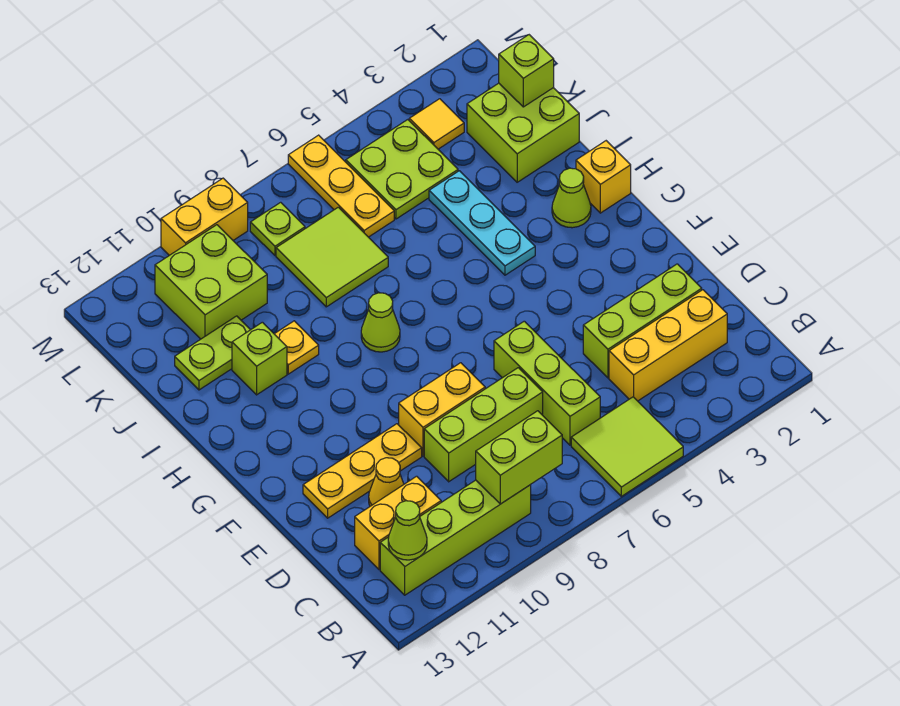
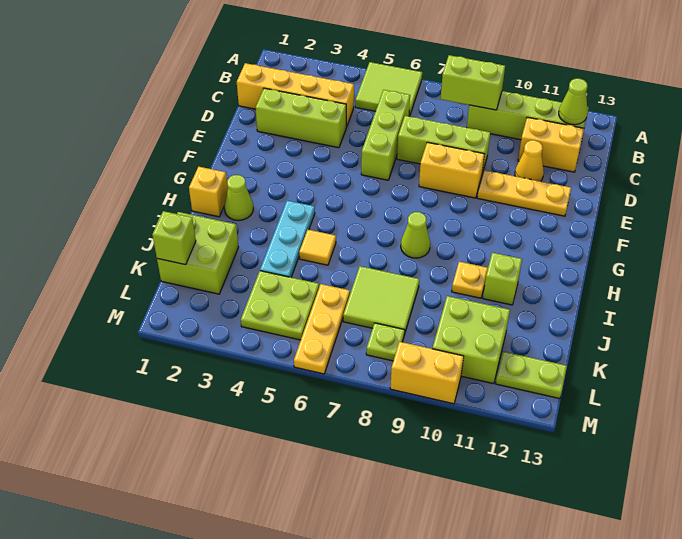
yellow 1x3 brick [609,290,727,401] -> yellow 1x4 brick [237,63,354,127]
lime 1x2 plate [175,316,250,390] -> lime 1x2 plate moved to [496,351,567,399]
yellow 1x1 tile [409,99,464,149] -> yellow 1x1 tile moved to [299,230,336,265]

